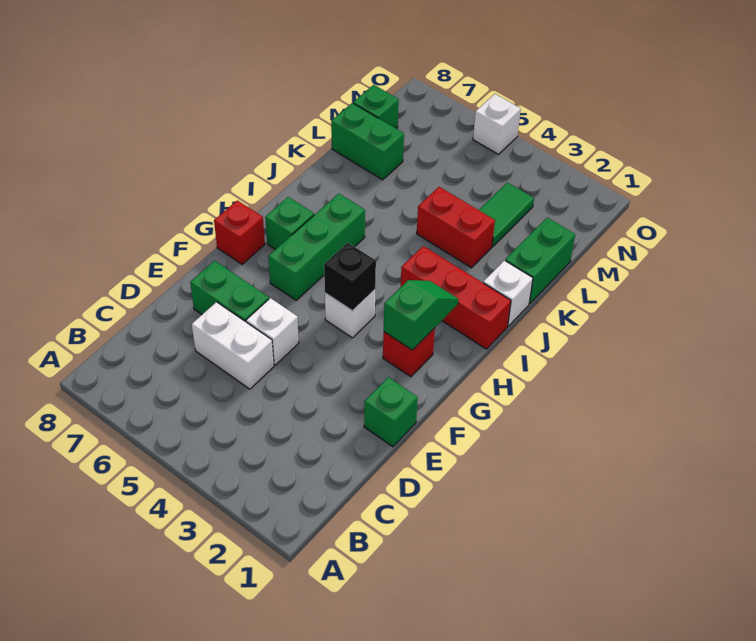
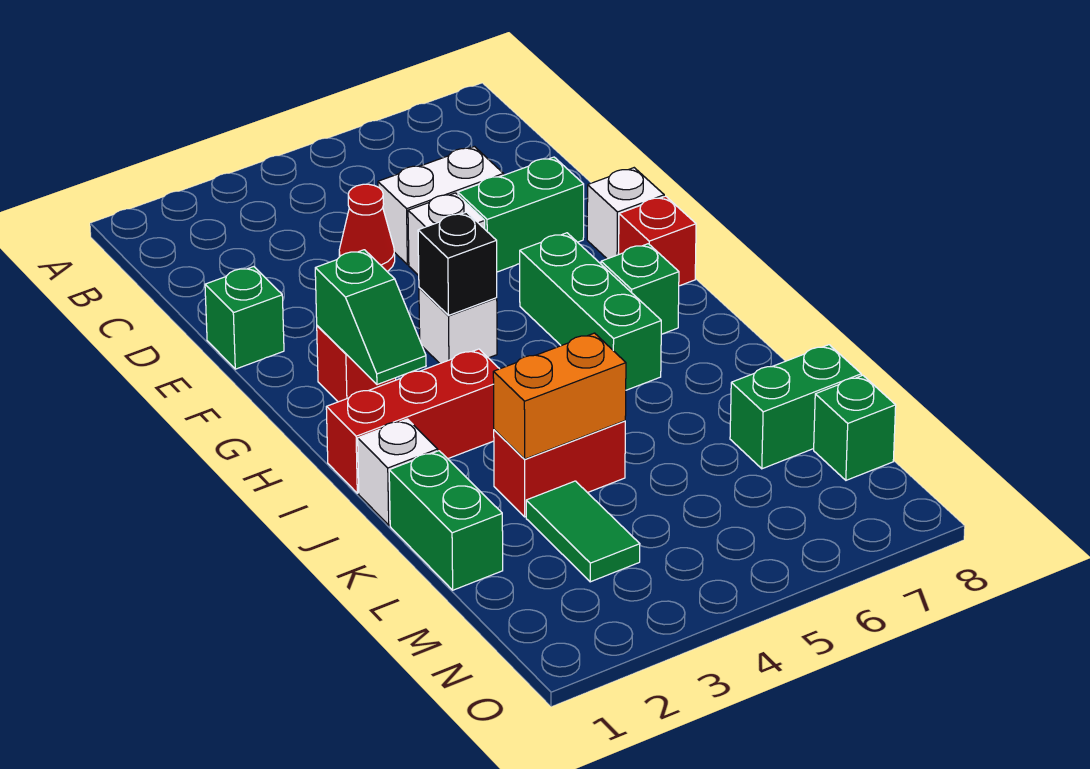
none -> red 1x1 cone [339,184,395,271]
none -> orange 1x2 brick [493,333,626,459]
white 1x1 brick [473,94,521,154] -> white 1x1 brick moved to [587,168,664,259]

